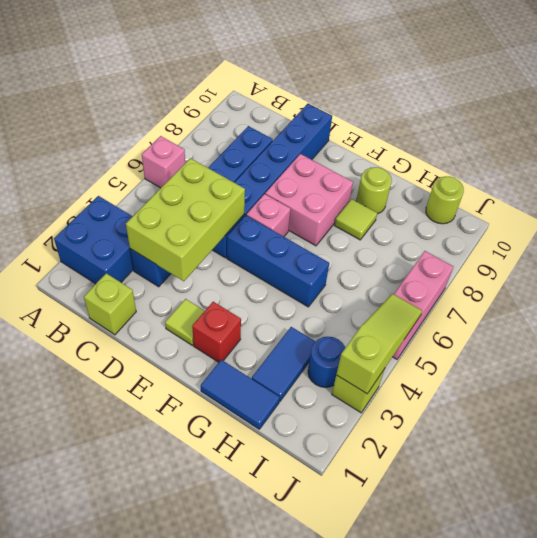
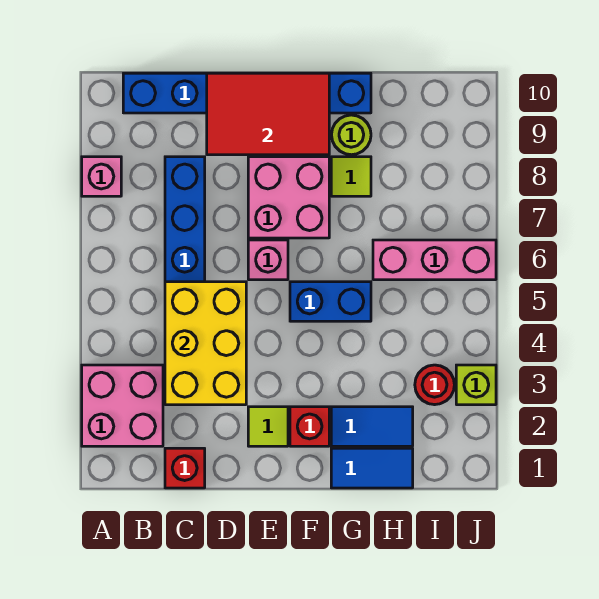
blue 2x2 brick [54,196,133,284] -> pink 2x2 brick [82,365,163,446]
pink 1x1 brick [142,136,185,188] -> pink 1x1 brick moved to [82,157,121,196]
lime 1x1 brick [84,273,136,335] -> red 1x1 brick [165,448,205,488]
lime 2x3 brick [126,158,245,281] -> yellow 2x3 brick [165,282,246,405]
blue 1x6 brick [213,104,332,258] -> blue 1x6 brick turned to [123,73,371,113]
none -> red 2x3 tile [207,73,329,155]
blue 1x3 brick [227,215,329,307] -> blue 1x2 brick [290,282,371,321]
blue 1x2 tile [252,327,316,401] -> blue 1x2 tile turned to [331,407,413,446]
blue 1x1 round brick [308,337,345,387] -> red 1x1 round brick [415,365,454,405]
lime 1x1 round brick [426,176,464,224] -> none
lime 1x3 slope [336,294,422,394] -> none
pink 1x3 brick [393,251,453,359] -> pink 1x3 brick turned to [373,240,496,280]

